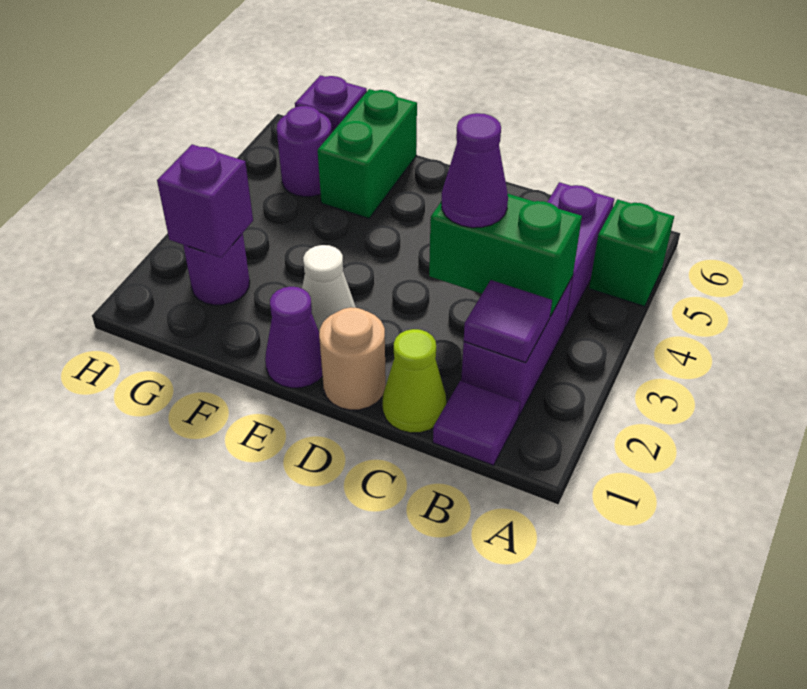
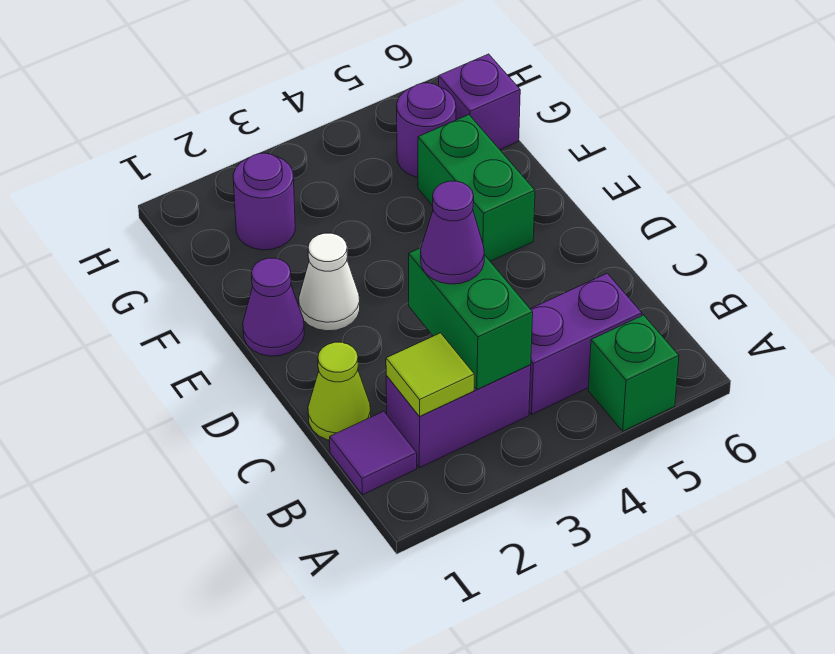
purple 1x1 tile [464,280,552,363] -> lime 1x1 tile [386,333,474,417]
tan 1x1 round brick [319,307,386,410] -> none
green 1x2 brick [318,89,417,218] -> green 1x2 brick turned to [418,115,535,261]
purple 1x1 brick [157,144,253,257] -> none

